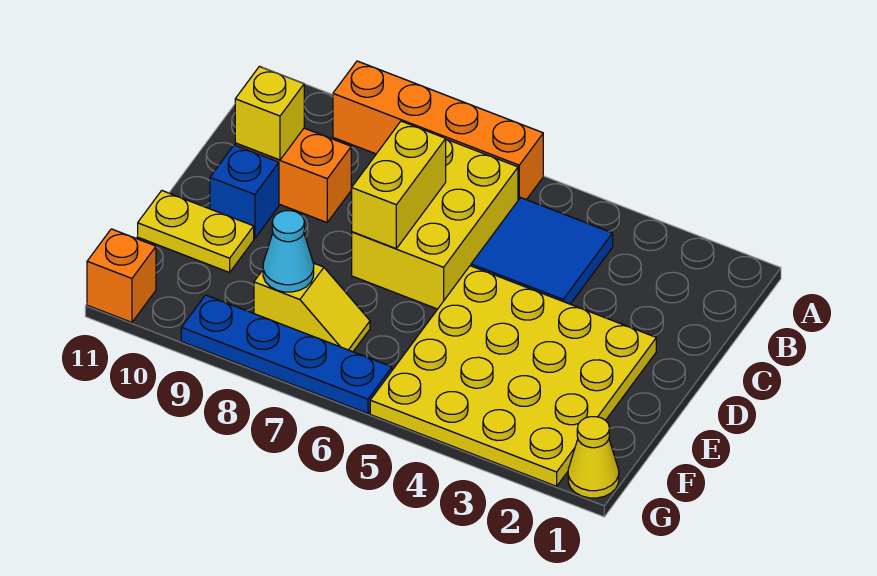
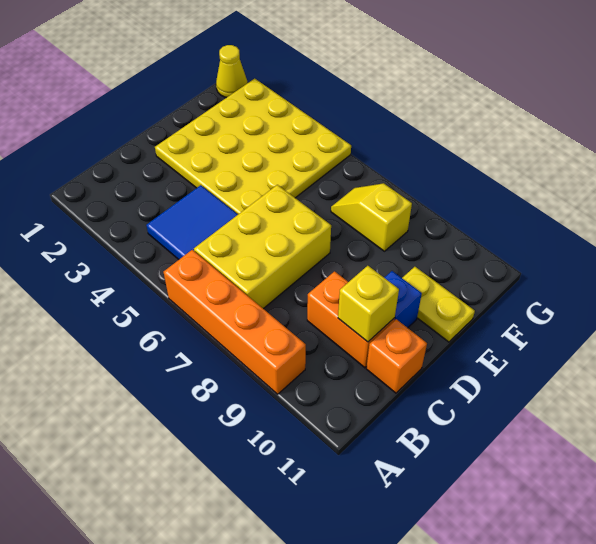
yellow 1x2 brick [352,121,446,248] -> none
cyan 1x1 cone [263,211,314,292] -> none
blue 1x4 plate [181,295,392,413] -> none
orange 1x1 brick [87,229,156,322] -> orange 1x1 brick moved to [366,319,427,393]

